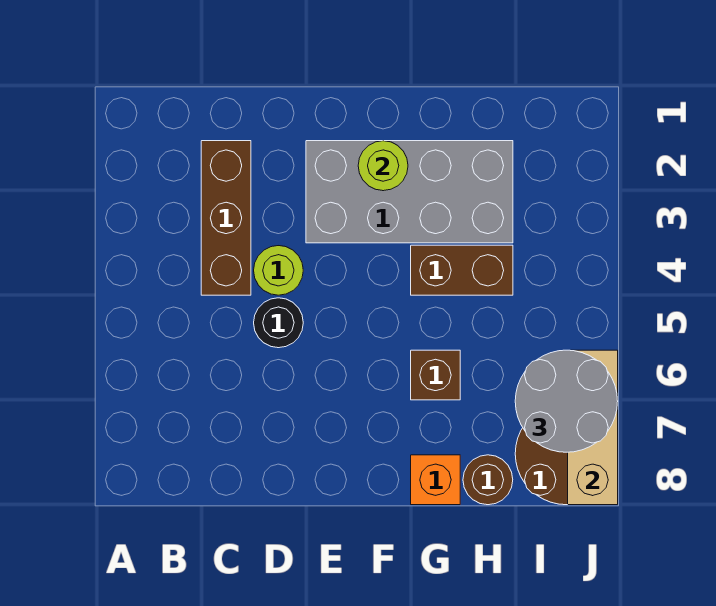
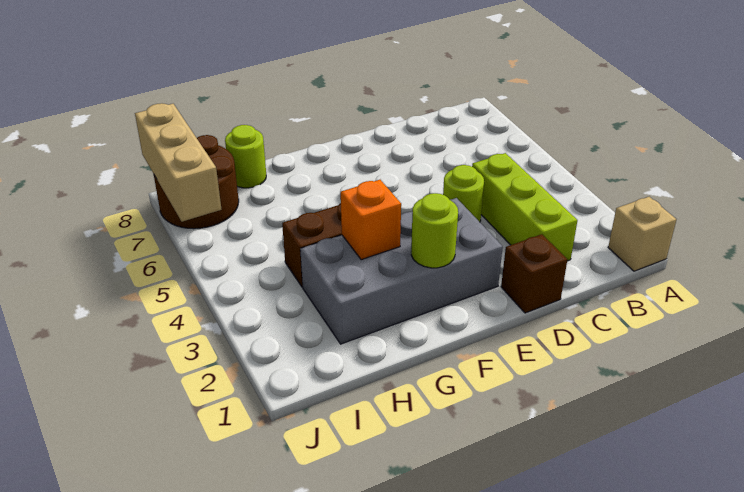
none -> tan 1x1 brick [608,197,676,271]
brown 1x3 brick [201,141,251,295] -> lime 1x3 brick [472,153,577,261]
black 1x1 round brick [254,298,303,348] -> none
brown 1x1 brick [411,350,460,400] -> brown 1x1 brick moved to [501,234,567,313]
orange 1x1 brick [411,455,460,505] -> orange 1x1 brick moved to [341,180,401,260]
brown 1x1 round brick [463,455,513,505] -> lime 1x1 round brick [225,125,266,188]
grey 2x2 round brick [515,350,618,452] -> none

